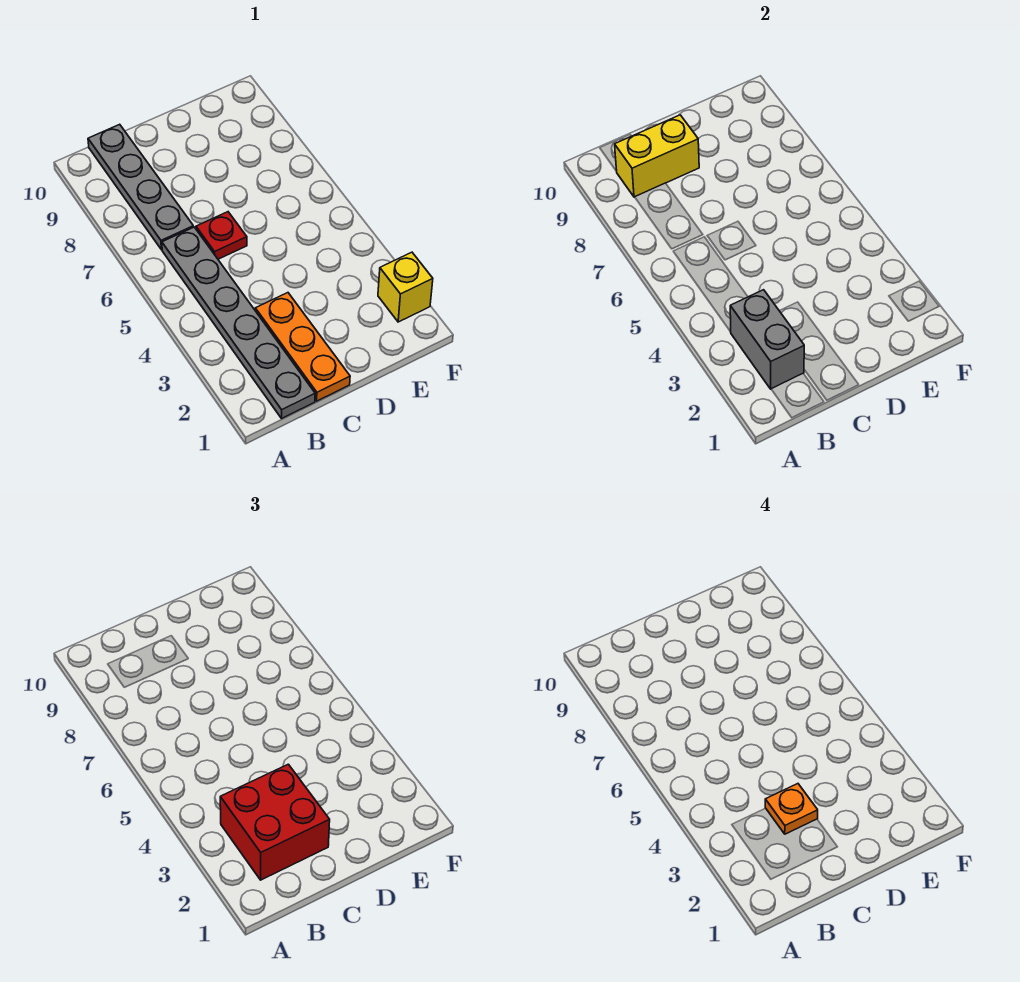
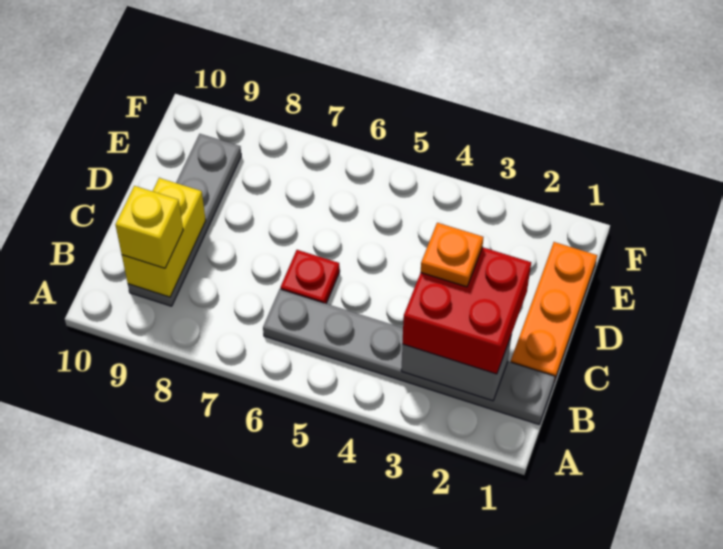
grey 1x4 plate [88,124,193,250] -> grey 1x4 plate turned to [128,134,241,306]
orange 1x3 plate [255,293,350,401] -> orange 1x3 plate turned to [511,242,597,381]
yellow 1x1 brick [378,252,433,322] -> yellow 1x1 brick moved to [115,186,183,268]

